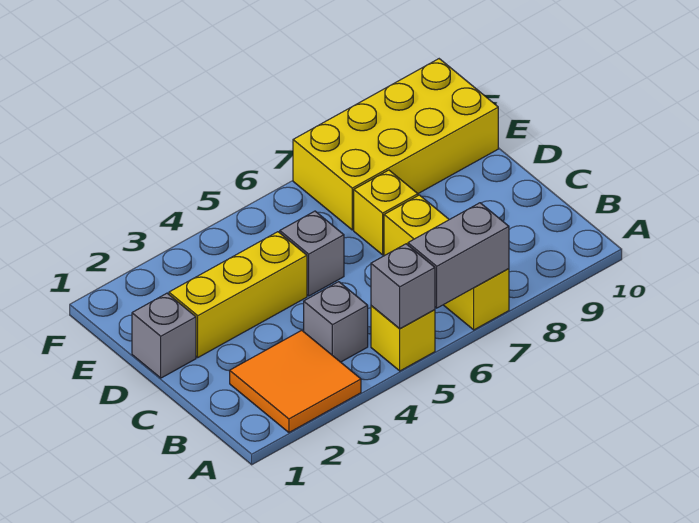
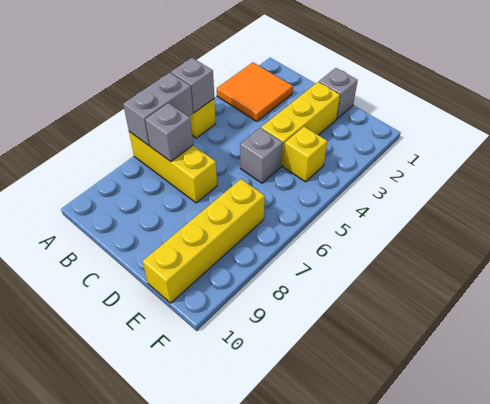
grey 1x1 brick [304,282,368,362] -> grey 1x1 brick moved to [145,103,193,162]
yellow 1x1 brick [354,170,418,255] -> yellow 1x1 brick moved to [283,127,327,182]
yellow 2x4 brick [293,59,498,230] -> yellow 1x4 brick [143,179,265,303]

